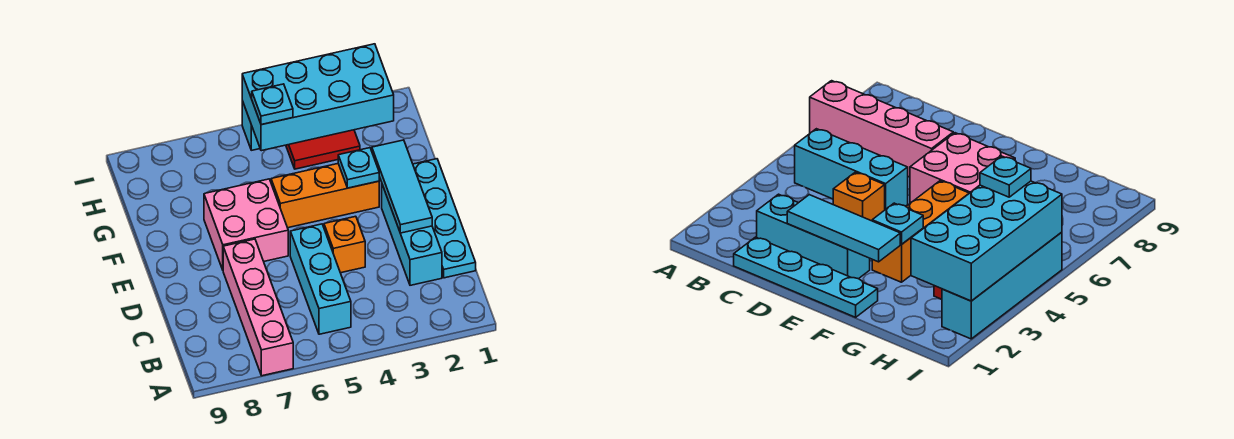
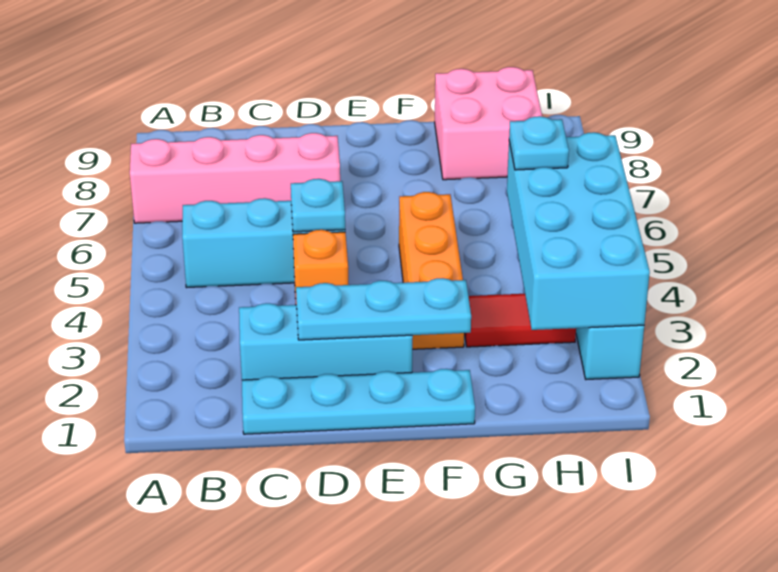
cyan 1x3 tile [372,140,432,233] -> cyan 1x3 plate [296,278,471,340]
pink 2x2 brick [204,179,288,270] -> pink 2x2 brick moved to [435,67,542,180]
cyan 1x1 plate [338,148,379,188] -> cyan 1x1 plate moved to [291,179,345,232]
red 1x2 tile [286,130,360,169] -> red 1x2 tile turned to [465,294,576,347]

